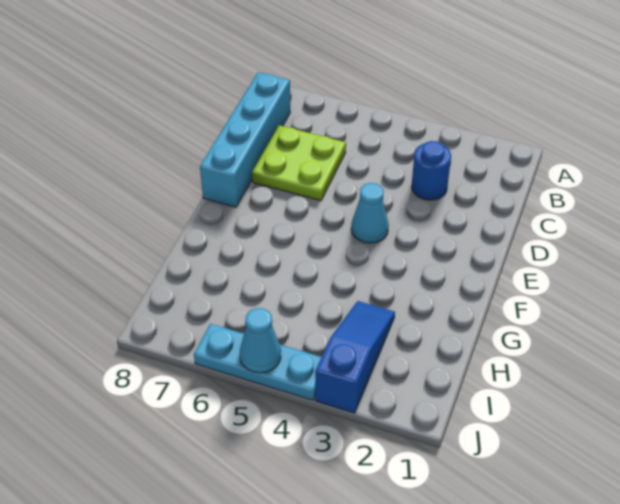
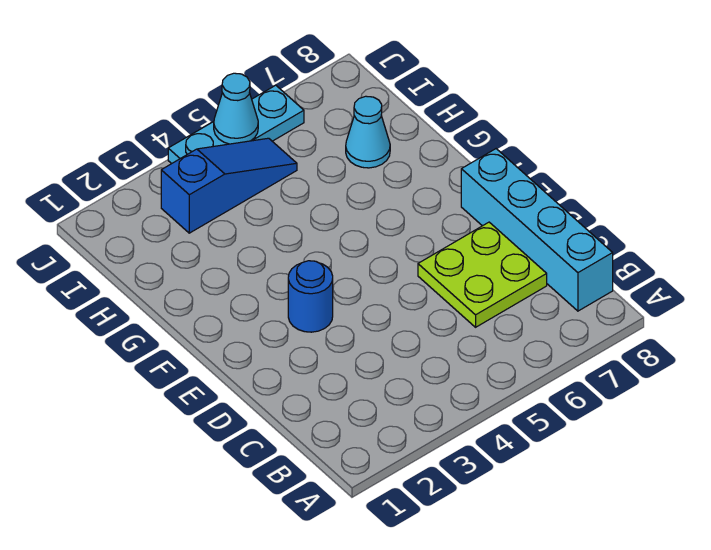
blue 1x1 round brick [411,141,451,200] -> blue 1x1 round brick moved to [288,261,333,332]
cyan 1x1 cone [351,183,389,243] -> cyan 1x1 cone moved to [346,96,390,168]
blue 1x3 slope [315,301,395,413] -> blue 1x3 slope turned to [161,138,297,233]

